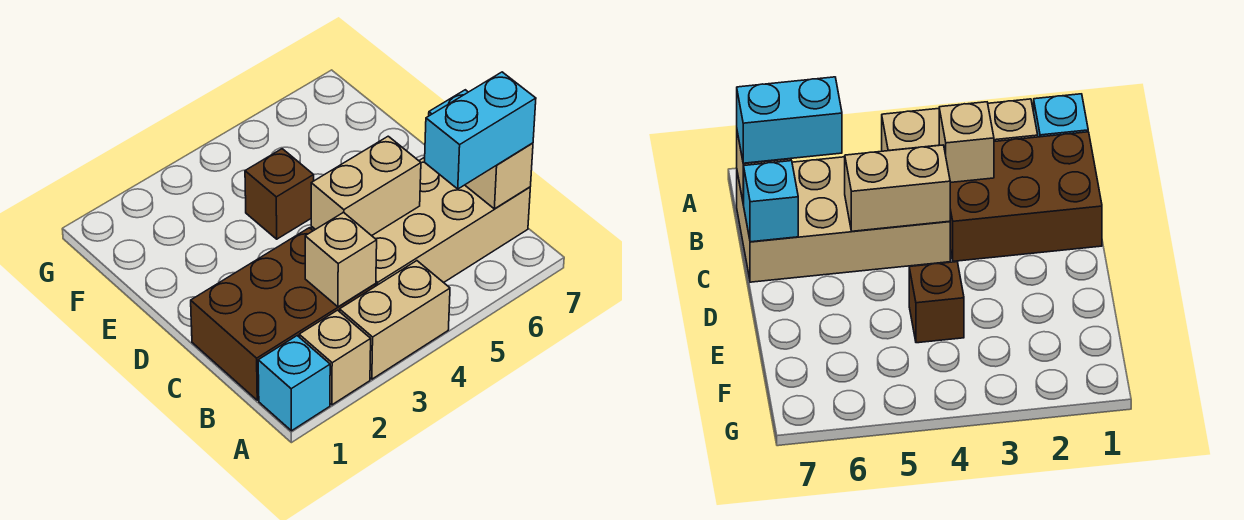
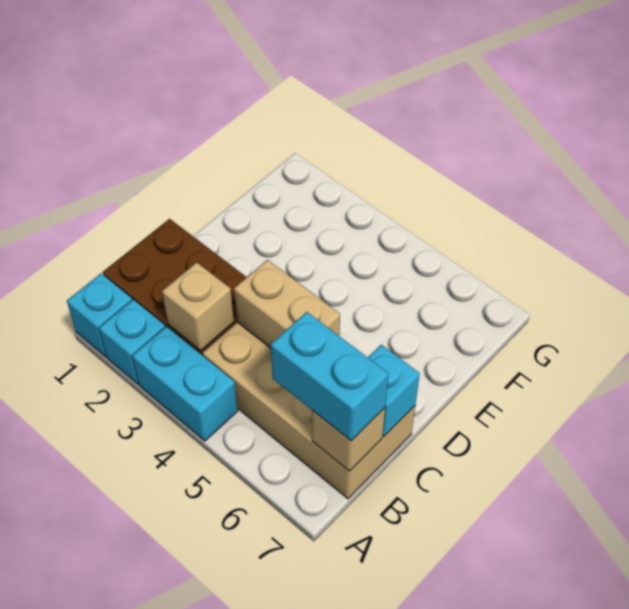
tan 1x1 brick [299,310,371,405] -> cyan 1x1 brick [99,300,165,384]
tan 1x2 brick [340,261,450,379] -> cyan 1x2 brick [132,327,238,441]
brown 1x1 brick [245,149,314,239] -> none

